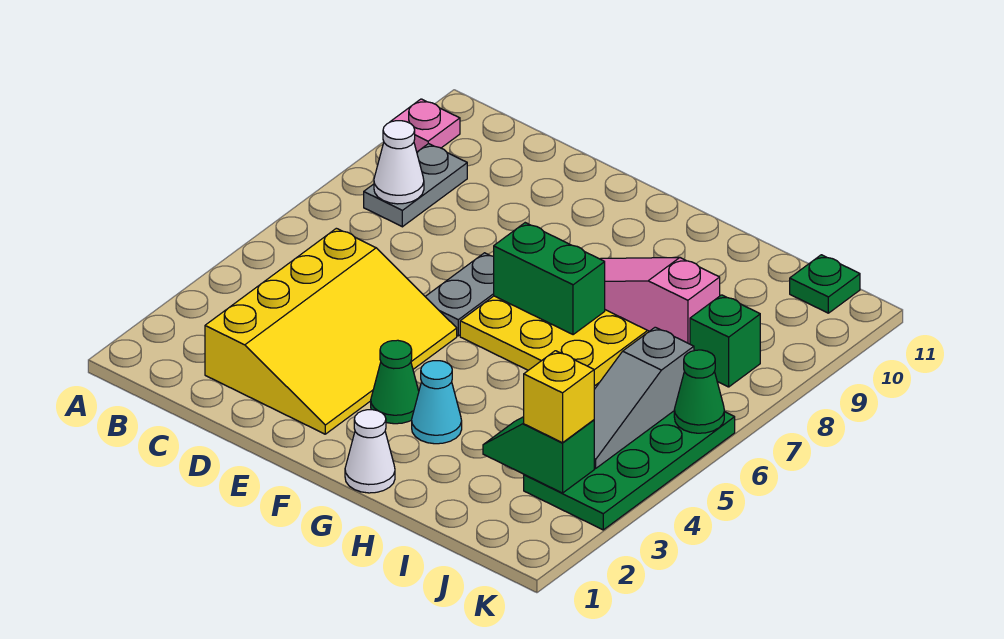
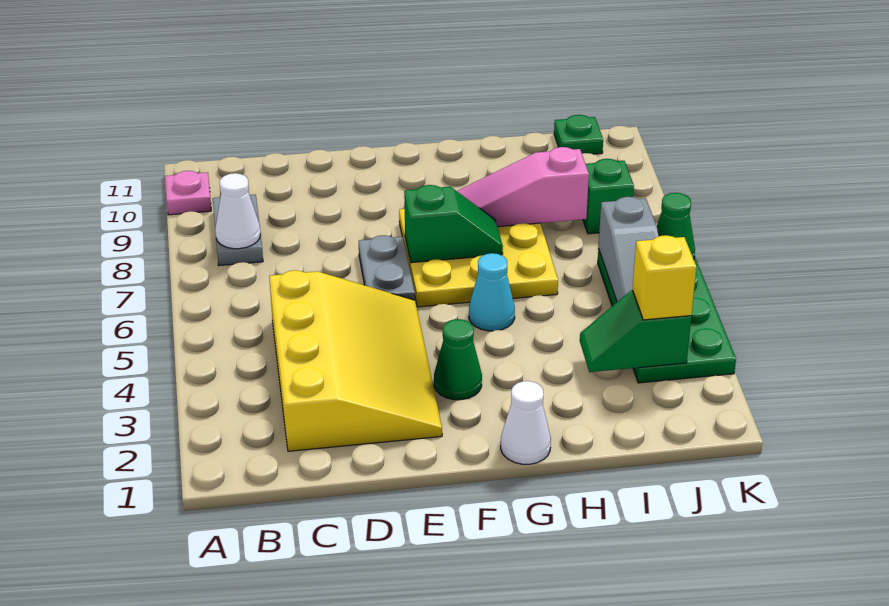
green 1x2 brick [494,223,605,335] -> green 1x2 slope [404,185,503,263]
cyan 1x1 cone [412,361,462,444] -> cyan 1x1 cone moved to [469,253,515,331]

